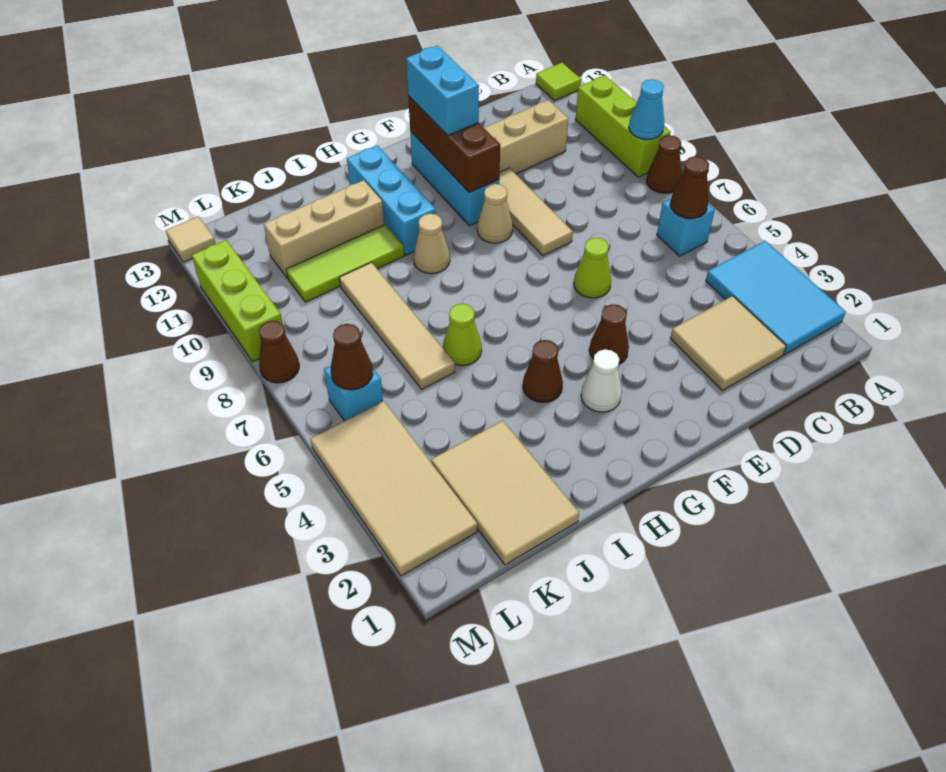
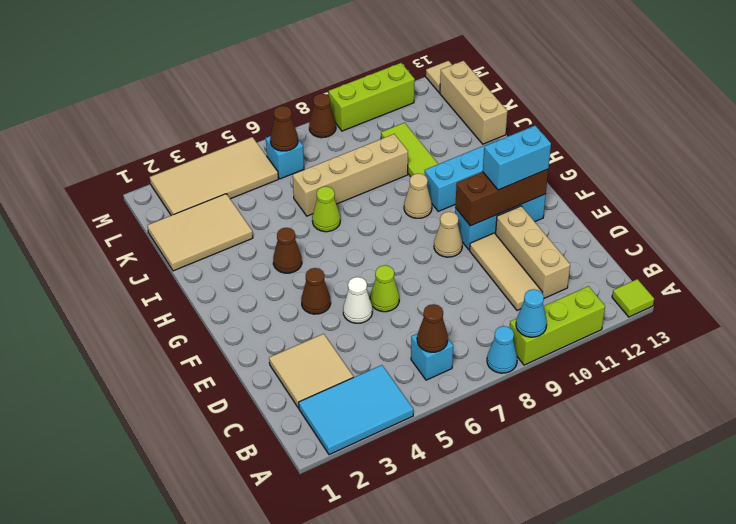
brown 1x1 cone [646,135,682,193] -> cyan 1x1 cone [487,326,517,373]
tan 1x3 tile [499,168,573,256] -> tan 1x3 tile turned to [470,233,542,310]
white 1x1 cone [581,349,622,412] -> white 1x1 cone moved to [343,277,372,323]
tan 1x3 brick [264,180,384,278] -> tan 1x3 brick moved to [440,61,507,144]
tan 1x4 tile [339,263,455,389] -> tan 1x4 brick [293,134,408,216]

